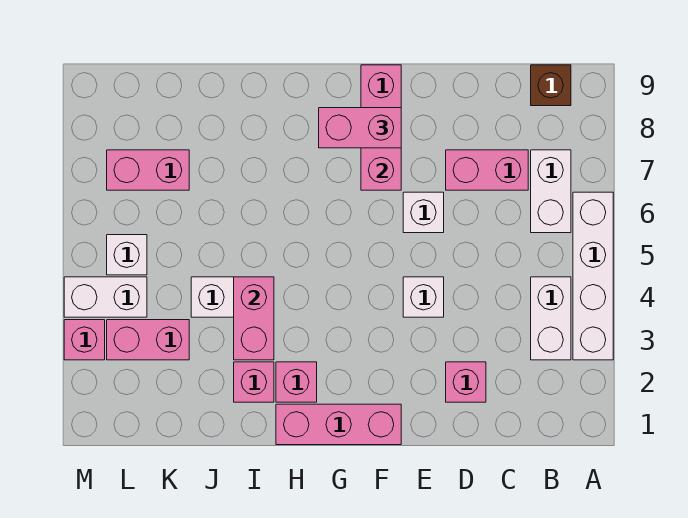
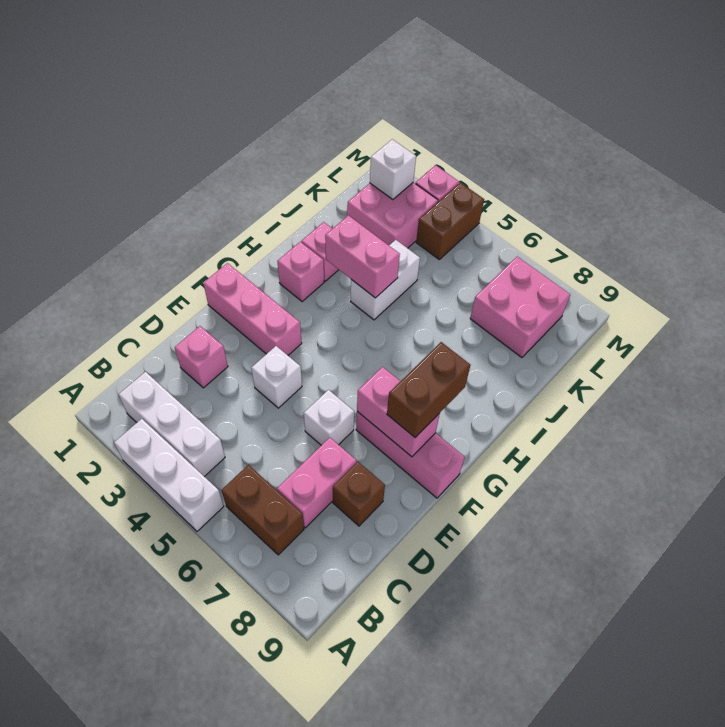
white 1x4 brick [573,192,613,360] -> white 1x3 brick [114,419,224,531]
white 1x2 brick [531,277,571,360] -> white 1x3 brick [119,372,225,477]
white 1x2 brick [531,150,571,233] -> brown 1x2 brick [222,465,304,555]
brown 1x1 brick [531,65,571,106] -> brown 1x1 brick moved to [333,462,385,526]
pink 1x3 brick [276,404,401,445] -> pink 1x3 brick turned to [203,263,302,355]
pink 1x2 brick [319,108,401,148] -> brown 1x2 brick [387,342,470,438]
pink 1x2 brick [107,320,189,360] -> pink 2x2 brick [347,182,438,248]
pink 1x2 brick [107,150,189,190] -> pink 2x2 brick [470,257,570,358]
white 1x2 brick [64,277,147,317] -> brown 1x2 brick [416,182,484,259]
white 1x1 brick [107,235,147,275] -> white 1x1 brick moved to [370,139,416,200]

